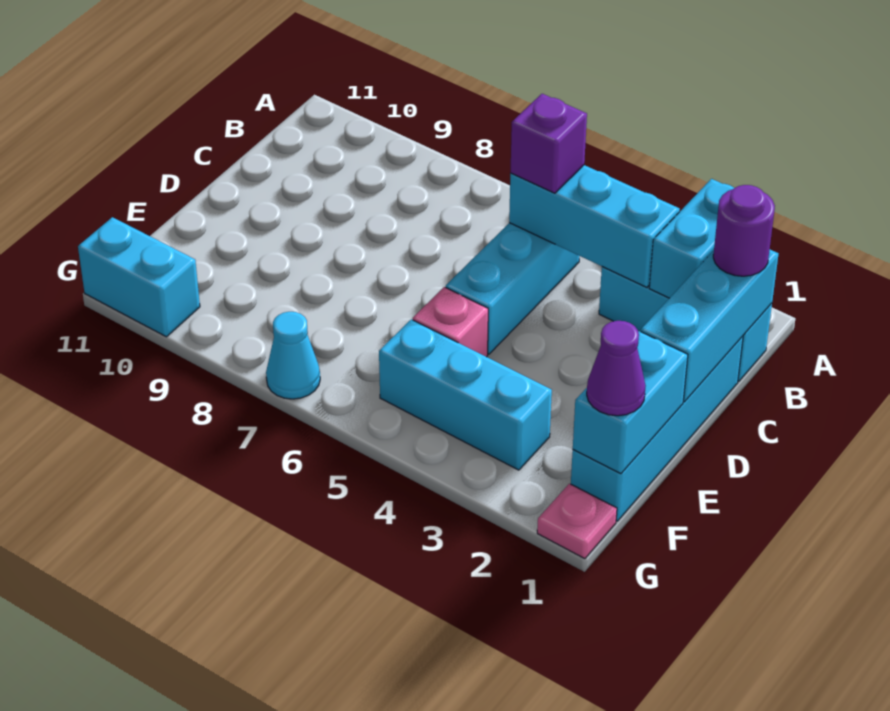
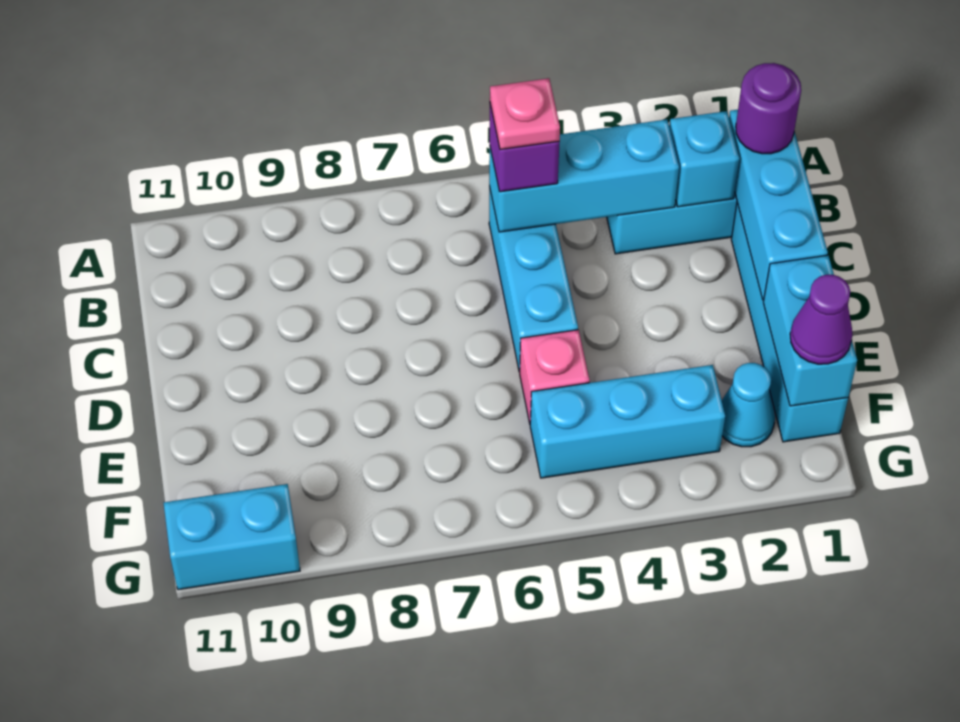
cyan 1x2 brick [649,179,734,298] -> cyan 1x1 brick [669,111,739,207]
pink 1x1 plate [537,484,617,559] -> pink 1x1 plate moved to [490,78,560,150]
cyan 1x1 cone [266,312,320,399] -> cyan 1x1 cone moved to [722,363,775,447]

